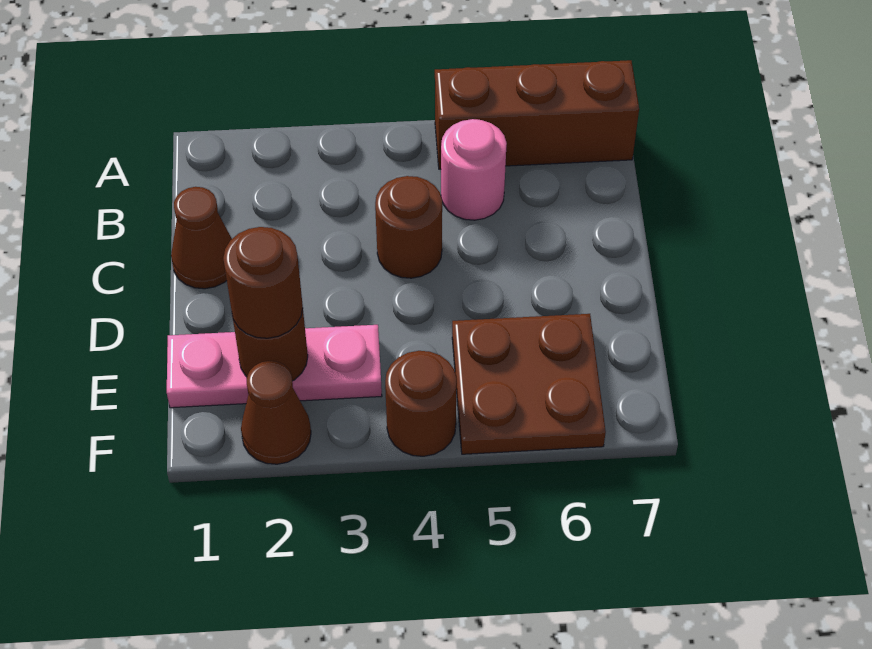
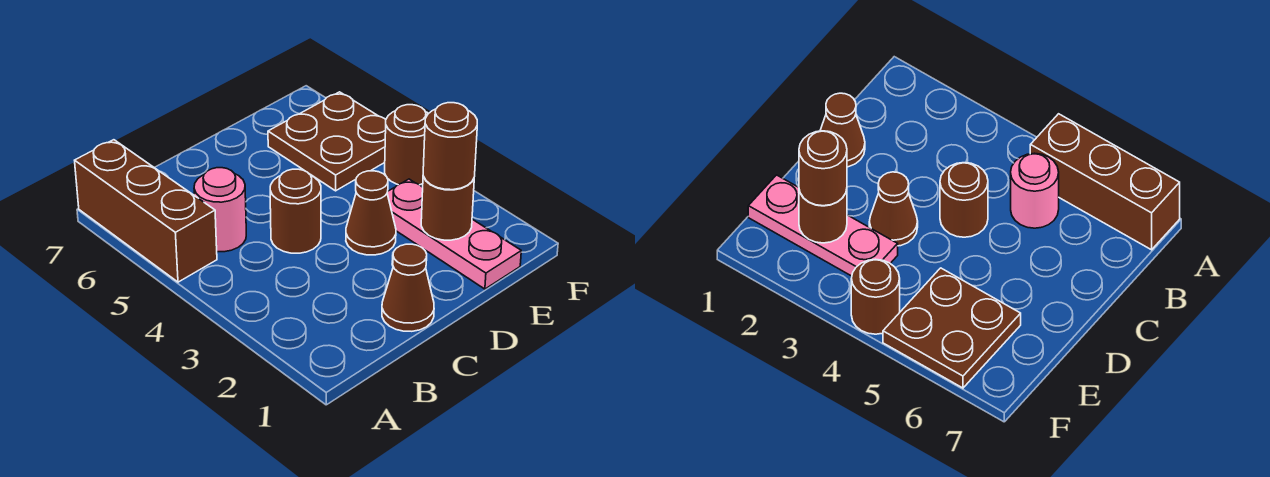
brown 1x1 cone [241,361,311,464] -> brown 1x1 cone moved to [346,171,396,255]

